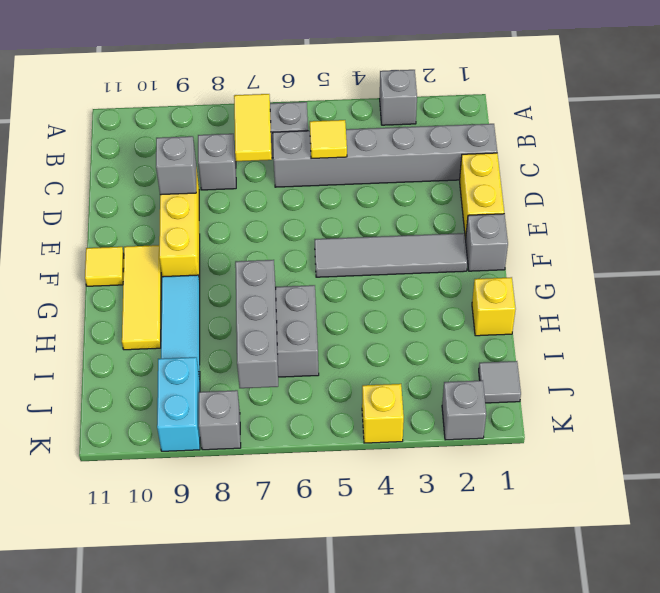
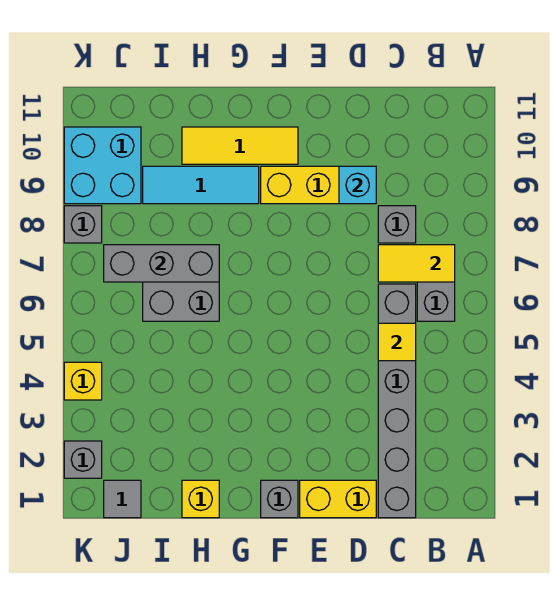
grey 1x1 brick [380,70,417,125] -> none
grey 1x1 brick [156,136,196,195] -> cyan 1x1 brick [339,166,376,204]
grey 1x4 tile [315,233,468,277] -> none
yellow 1x1 tile [85,247,124,286] -> none
cyan 1x2 brick [157,357,200,451] -> cyan 2x2 brick [64,127,141,204]

